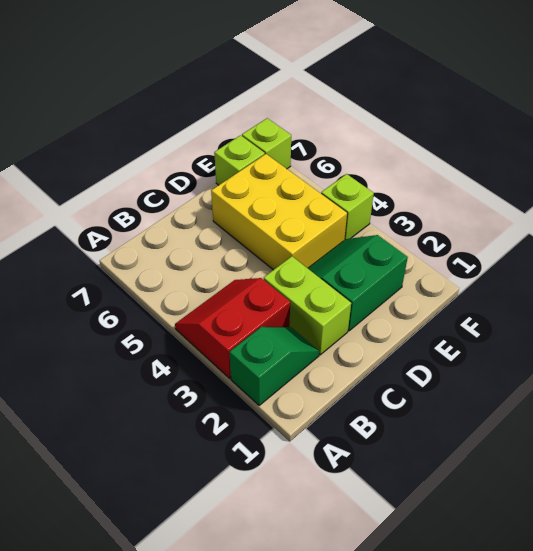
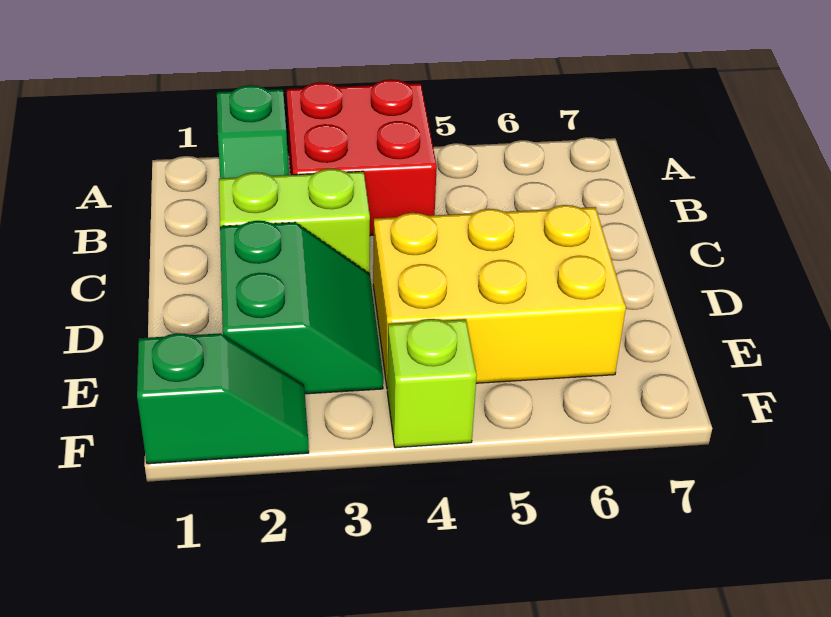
red 2x2 slope [175,278,290,378] -> red 2x2 brick [286,79,437,236]
lime 1x1 brick [214,135,265,185] -> none
none -> green 1x2 slope [137,333,309,464]
lime 1x1 brick [242,118,291,169] -> none

